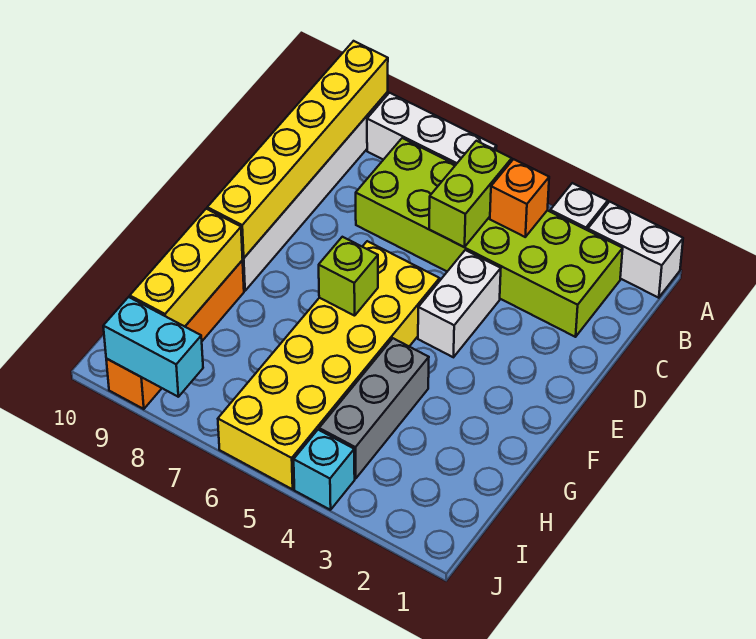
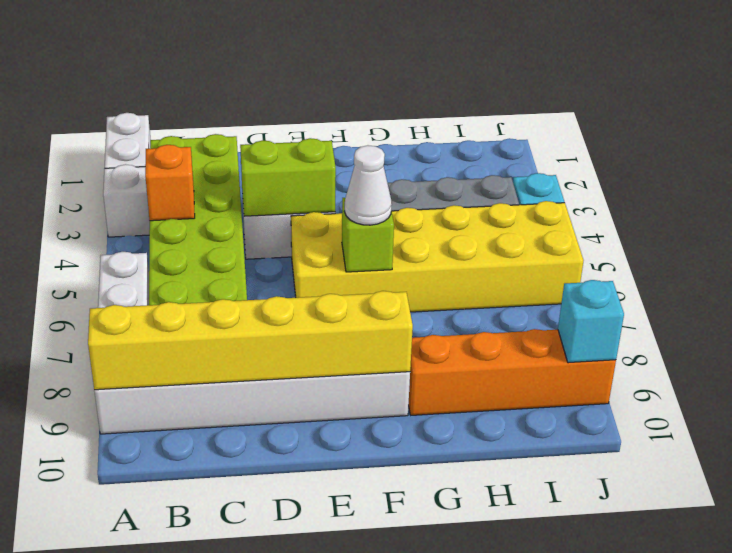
lime 1x2 brick [429,141,512,247] -> lime 1x2 brick moved to [240,138,336,216]
none -> white 1x1 cone [344,145,392,225]
yellow 1x3 brick [130,209,243,327] -> none
cyan 1x2 brick [103,297,203,397] -> cyan 1x1 brick [558,280,624,363]

